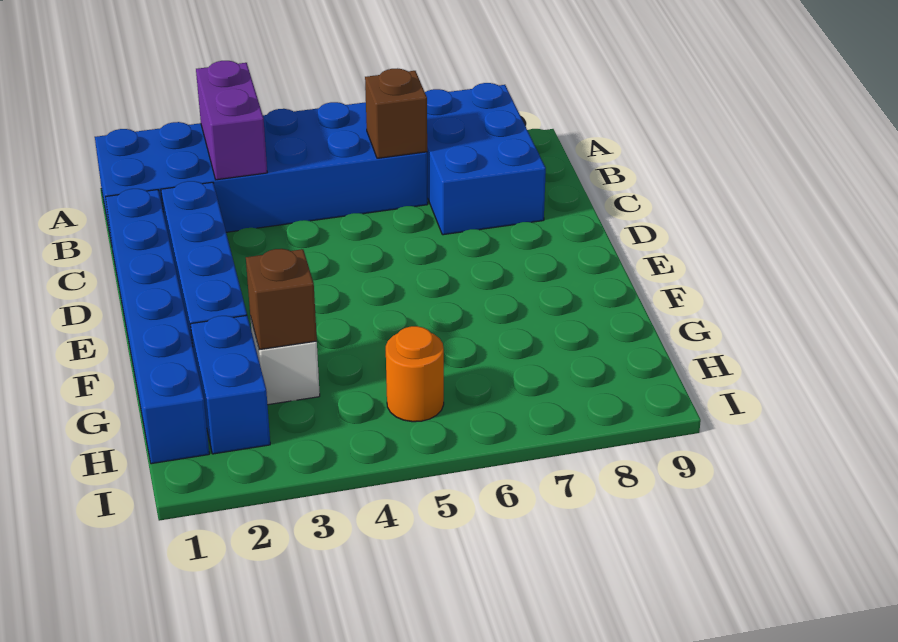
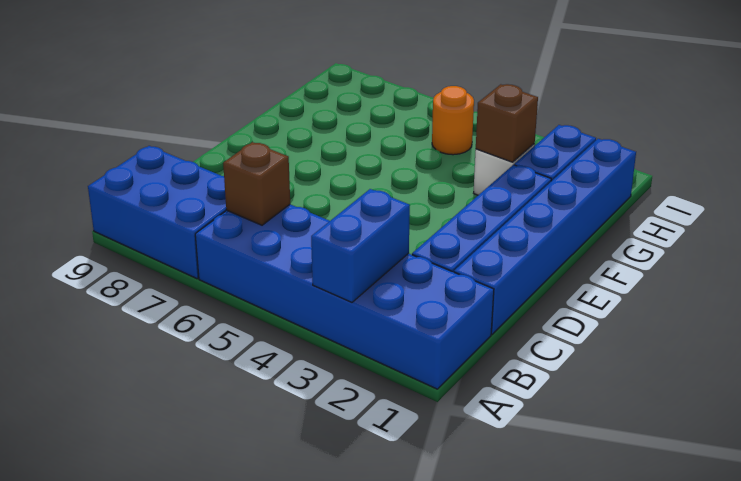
purple 1x2 brick [196,61,267,180] -> blue 1x2 brick [311,189,410,302]
blue 2x3 brick [425,83,546,235] -> blue 2x3 brick turned to [88,146,227,279]

